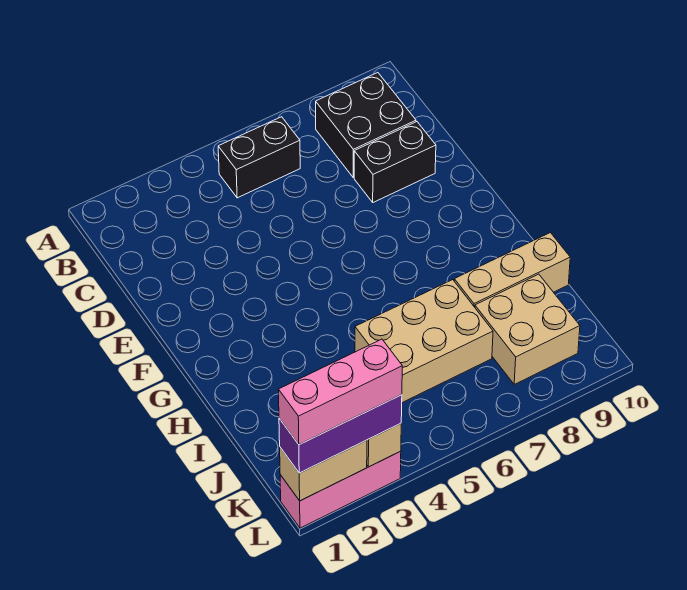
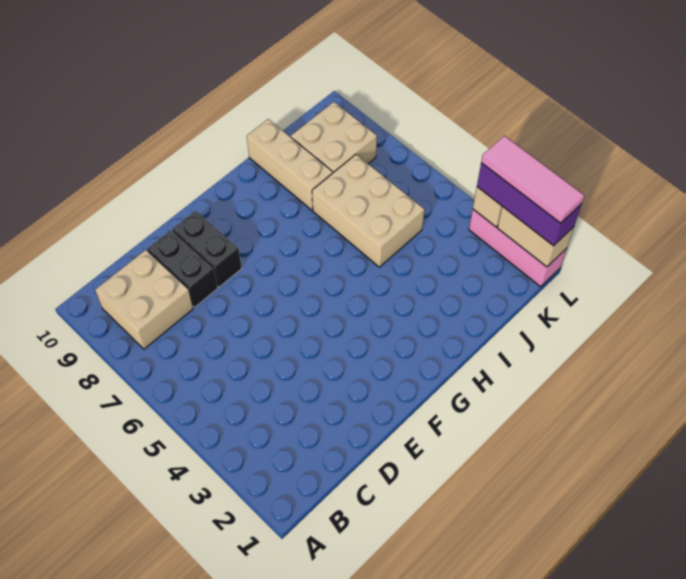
black 1x2 brick [218,117,300,198] -> black 1x2 brick moved to [172,211,242,287]
black 2x2 brick [316,73,416,178] -> tan 2x2 brick [95,250,193,349]
pink 1x3 brick [278,339,402,445] -> pink 1x3 tile [481,136,585,223]

